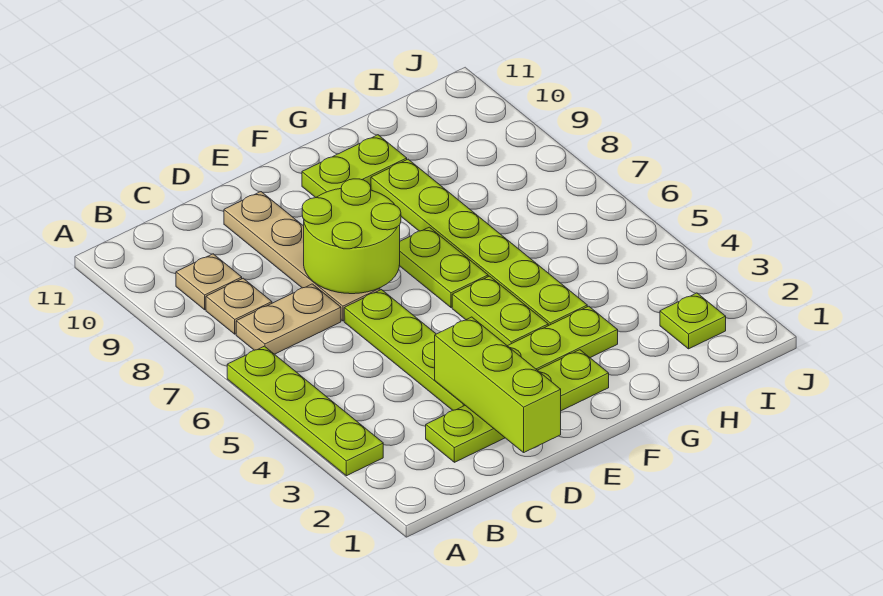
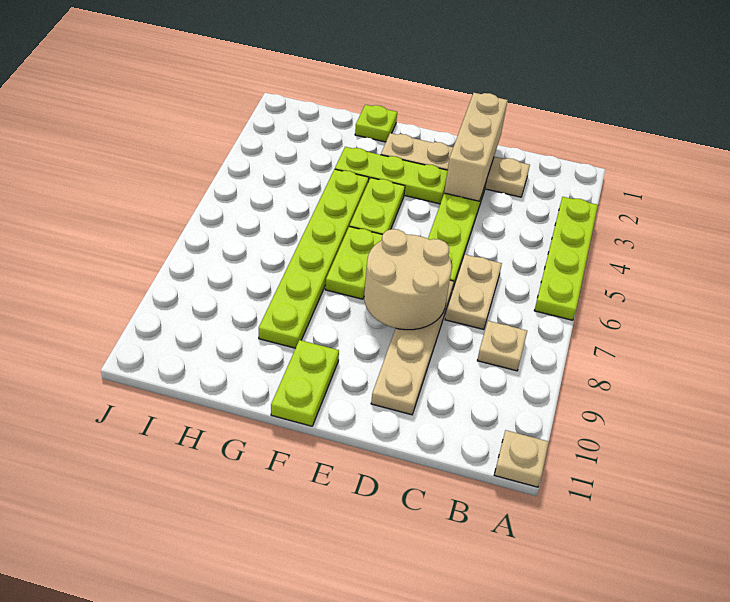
tan 1x2 plate [236,284,341,354] -> tan 1x2 plate turned to [445,254,502,330]
tan 1x1 plate [176,254,242,310] -> tan 1x1 plate moved to [494,430,549,487]
lime 1x4 plate [426,350,609,462] -> tan 1x4 plate [381,133,530,197]
lime 1x3 brick [435,317,561,452] -> tan 1x3 brick [444,93,508,201]
lime 2x2 round brick [302,179,401,294] -> tan 2x2 round brick [364,229,452,330]
lime 1x2 plate [302,135,407,198] -> lime 1x2 plate turned to [271,340,339,426]
lime 1x1 plate [660,293,726,349] -> lime 1x1 plate moved to [355,105,397,142]

